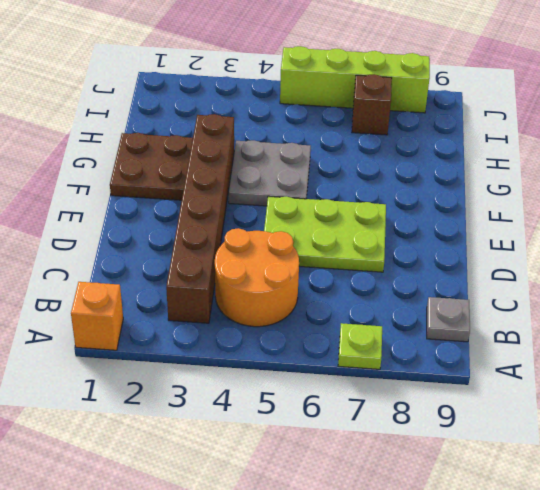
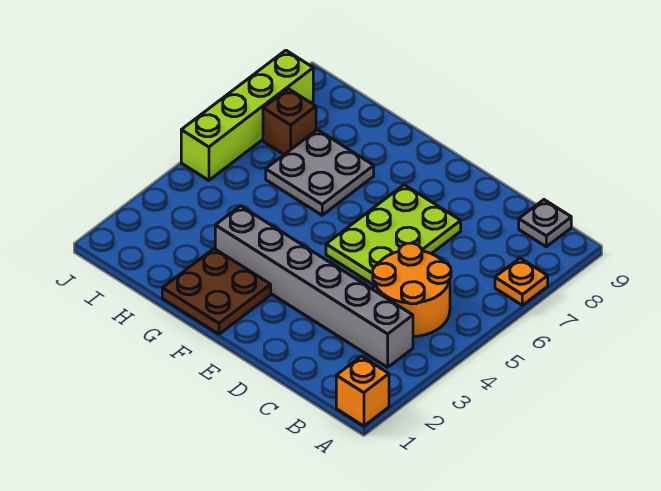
lime 1x1 plate [338,323,382,369] -> orange 1x1 plate [495,258,548,305]
brown 1x6 brick [166,114,234,323] -> grey 1x6 brick [215,206,413,367]
grey 2x2 plate [228,140,311,206] -> grey 2x2 plate moved to [266,130,374,215]

